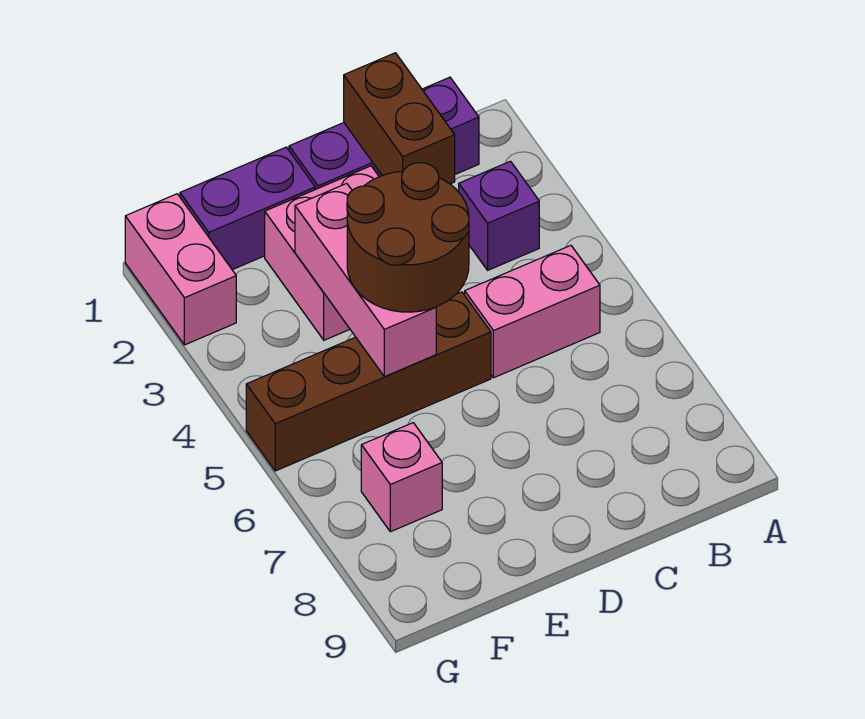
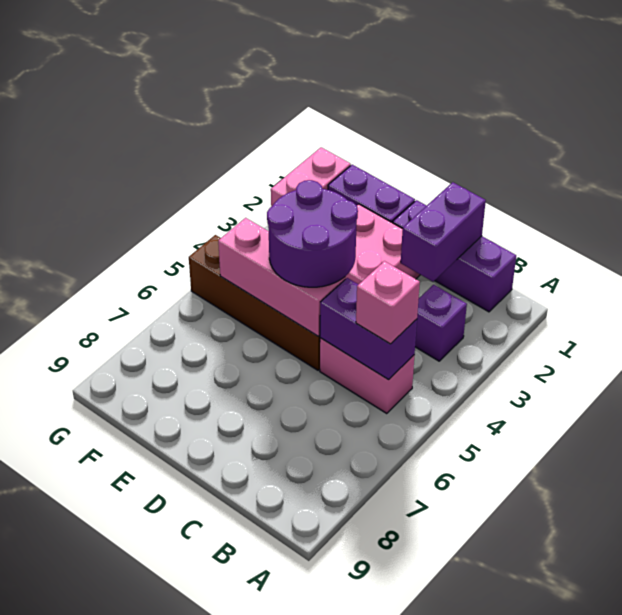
none -> purple 1x2 brick [320,278,417,380]
brown 1x2 brick [344,53,455,184] -> purple 1x2 brick [401,182,486,282]
brown 2x2 round brick [347,163,469,312] -> purple 2x2 round brick [267,180,358,287]
pink 1x3 brick [295,184,436,377] -> pink 1x3 brick turned to [218,218,345,336]
pink 1x1 brick [361,423,442,532] -> pink 1x1 brick moved to [356,261,420,344]

